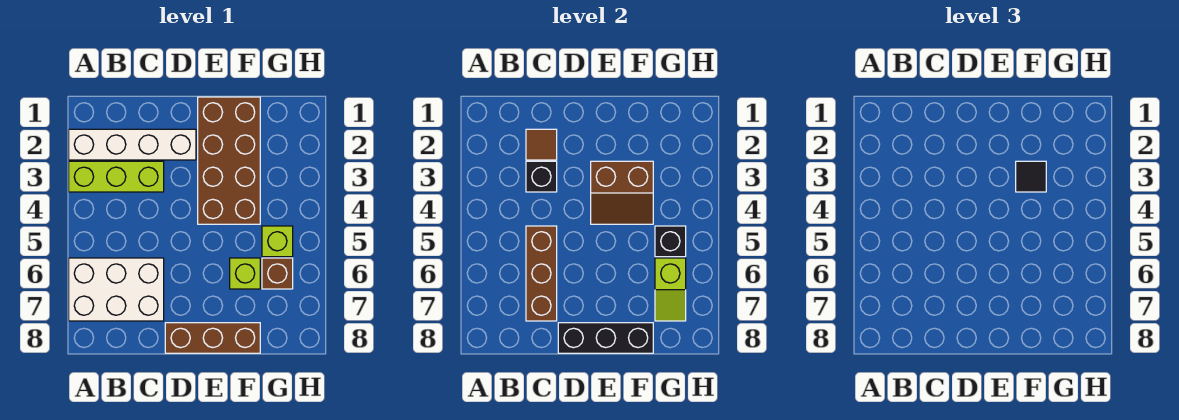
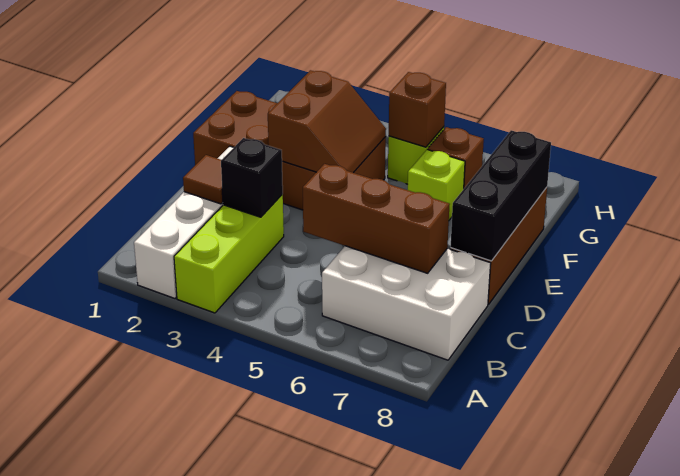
white 2x3 brick [69,258,164,321] -> white 2x3 brick turned to [322,246,491,360]
black 1x1 tile [1016,161,1046,192] -> none
black 1x1 brick [655,226,686,257] -> brown 1x1 brick [389,72,446,147]
lime 1x2 slope [655,258,686,321] -> none

